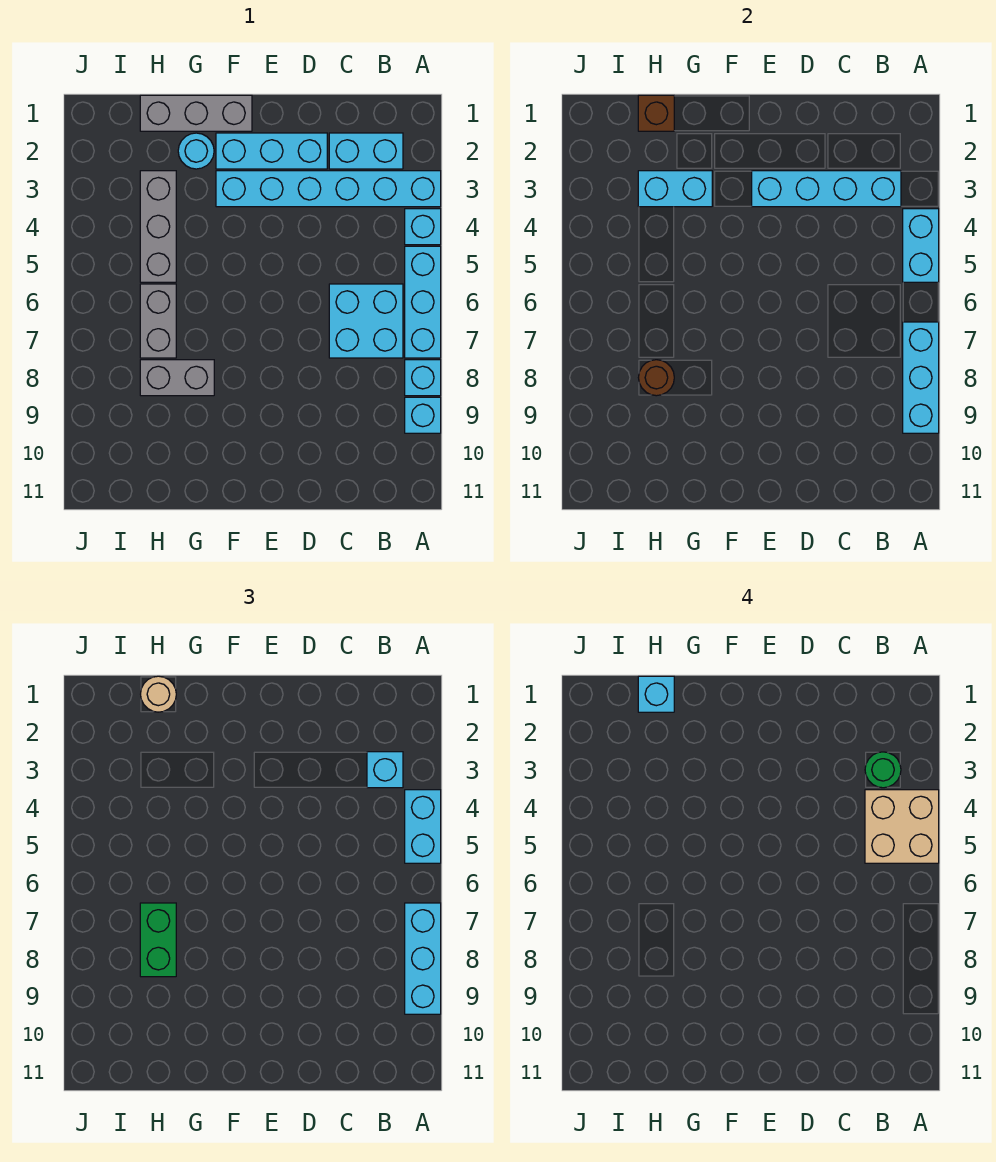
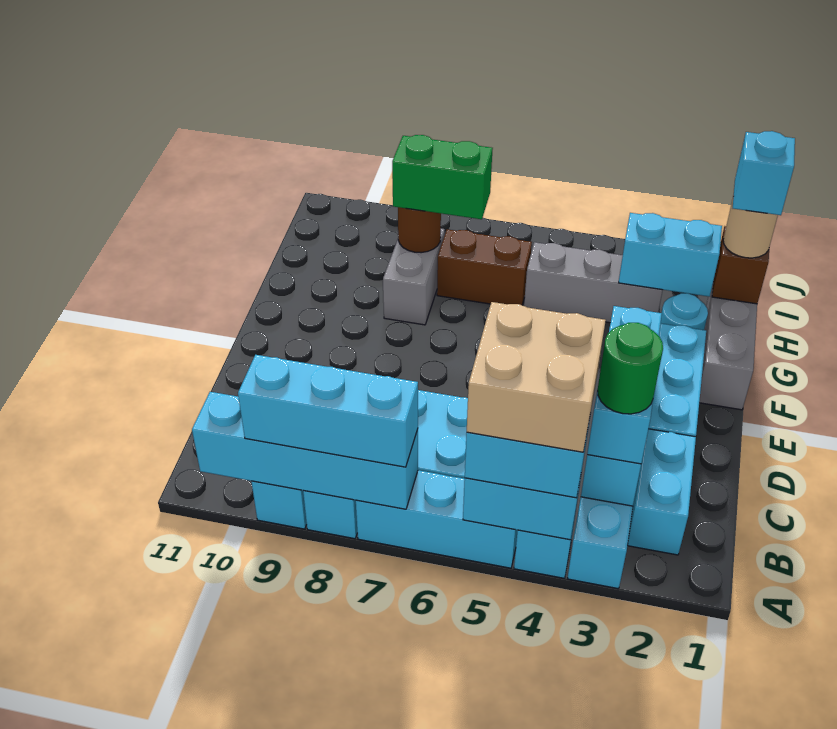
cyan 1x3 brick [903,322,939,433] -> cyan 1x4 brick [192,392,418,509]
cyan 1x2 brick [638,171,712,207] -> cyan 1x2 brick turned to [619,213,722,297]
grey 1x2 brick [140,284,176,358] -> brown 1x2 brick [437,229,532,305]

